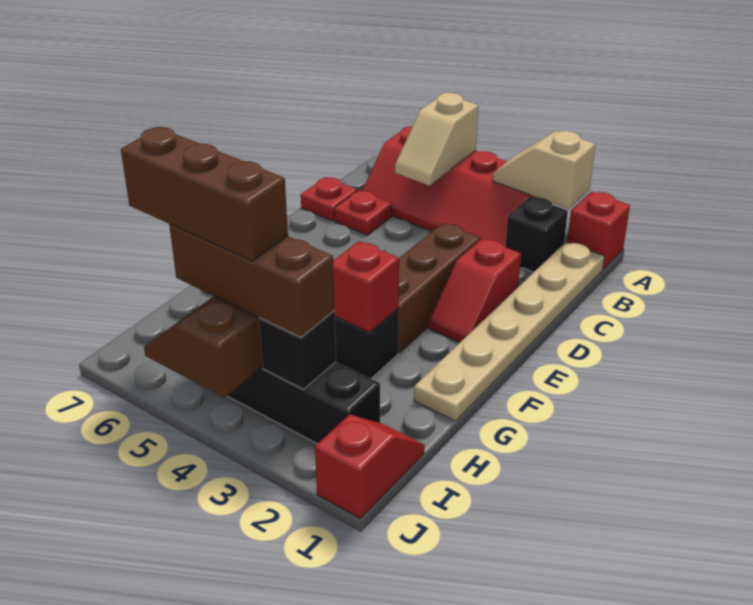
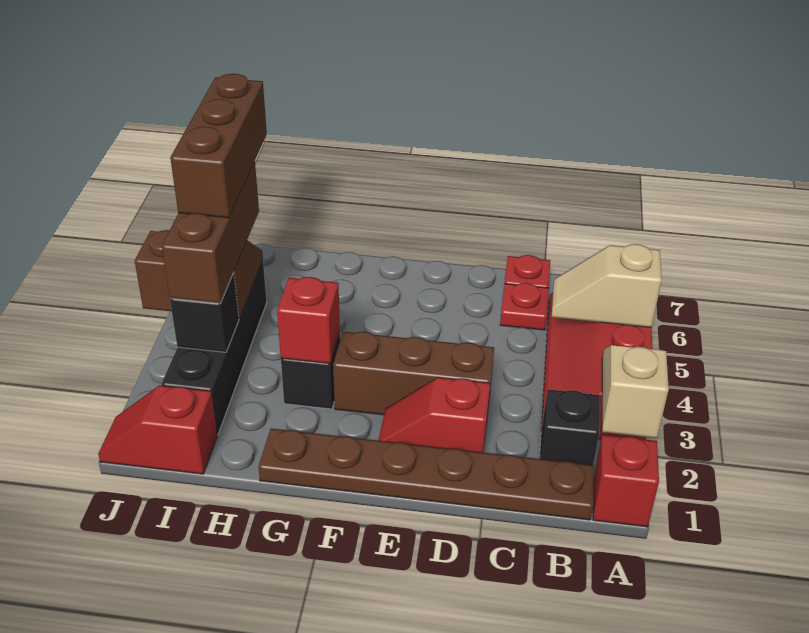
tan 1x6 plate [414,242,605,421] -> brown 1x6 plate [258,428,594,520]
red 1x2 slope [315,414,425,519] -> red 1x2 slope turned to [98,386,217,474]

